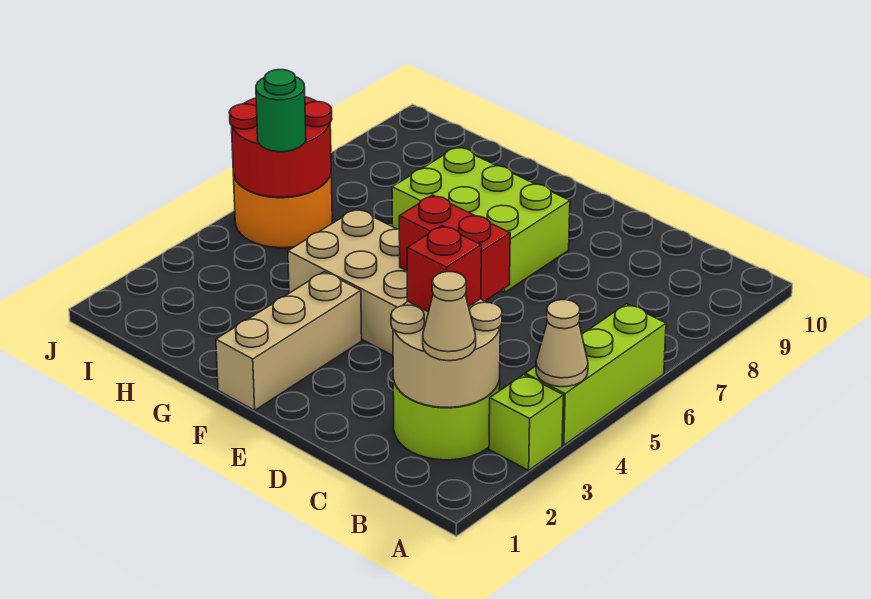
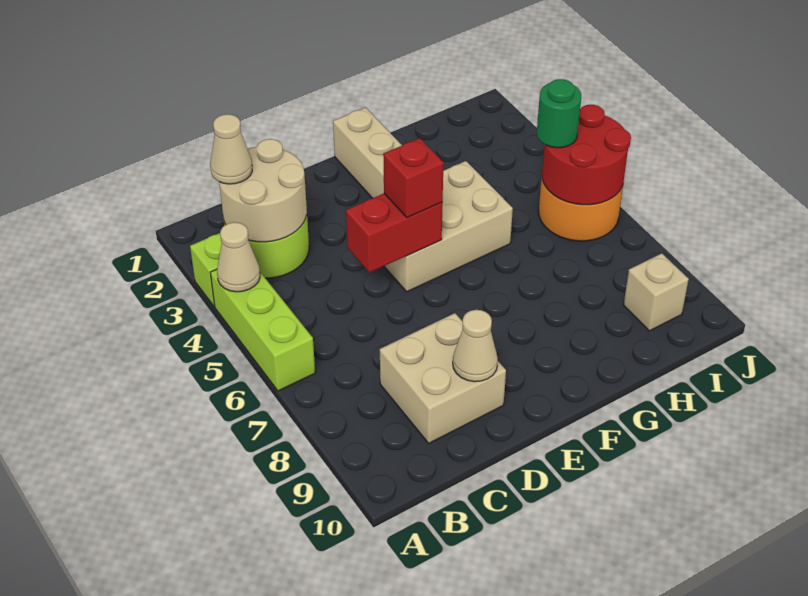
red 1x1 brick [407,226,481,312] -> red 1x1 brick moved to [383,138,444,218]
none -> tan 2x2 brick [380,313,506,443]
none -> tan 1x1 cone [453,310,498,382]
lime 2x3 brick [392,147,570,292] -> none
none -> tan 1x1 brick [624,253,689,331]

